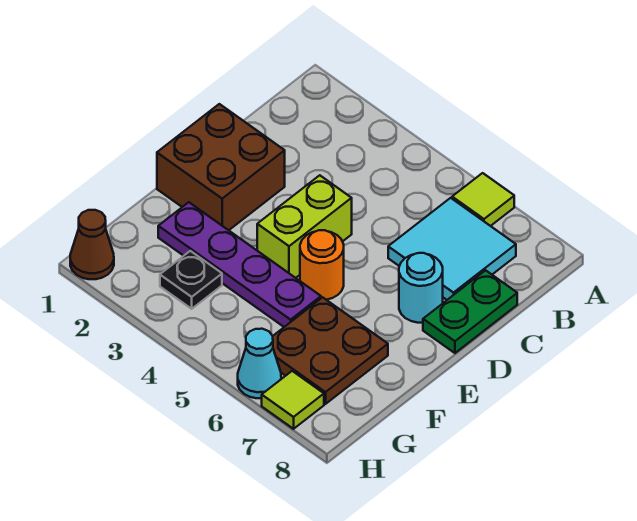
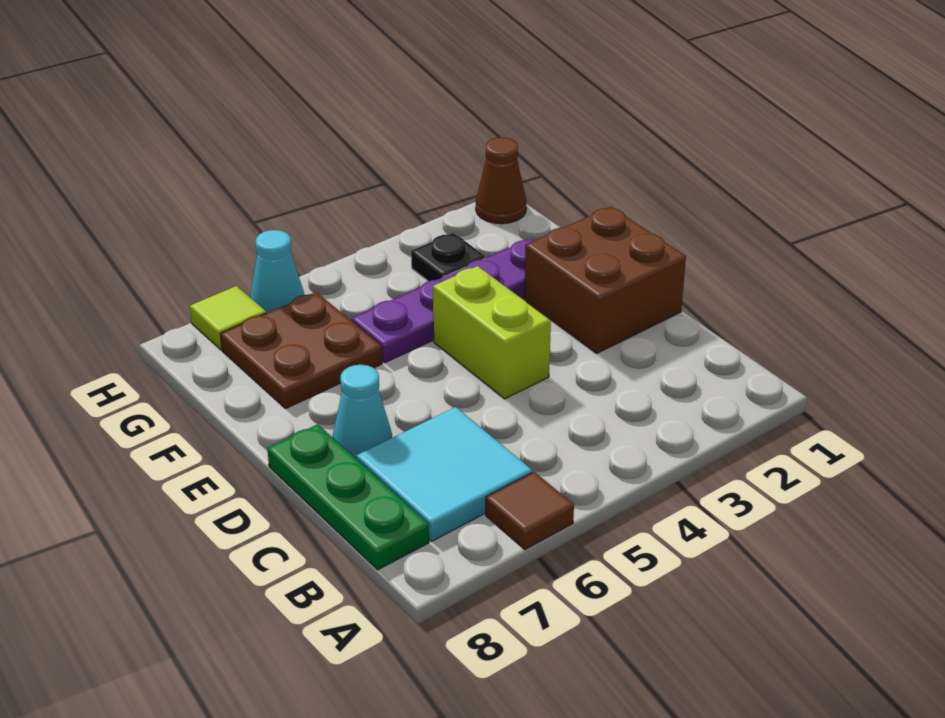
lime 1x1 tile [452,173,514,226] -> brown 1x1 tile [486,472,574,549]
green 1x2 plate [423,270,517,353] -> green 1x3 plate [267,424,429,570]
cyan 1x1 round brick [399,253,443,323] -> cyan 1x1 cone [333,365,392,458]
orange 1x1 round brick [300,230,344,300] -> none

